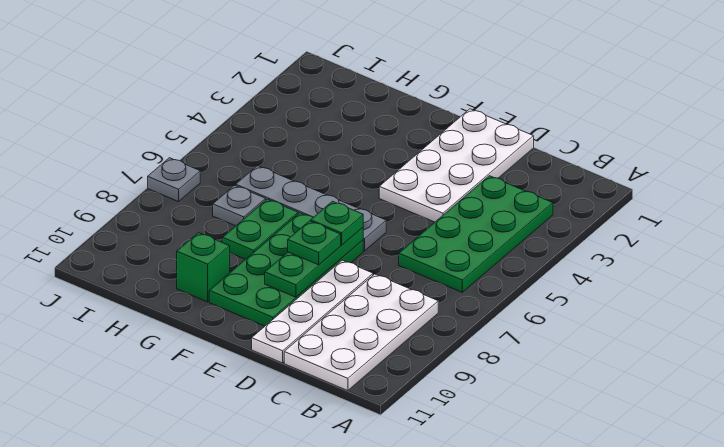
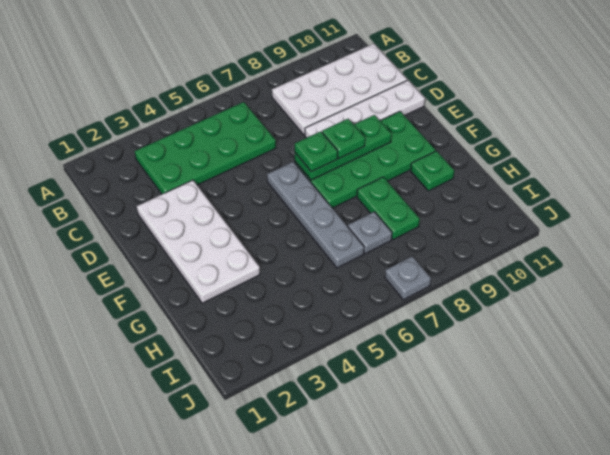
white 2x4 plate [379,109,534,222] -> white 2x4 plate turned to [137,180,260,303]
green 1x2 plate [222,199,298,259] -> green 1x2 plate turned to [357,177,420,240]
green 1x1 brick [177,233,230,302] -> green 1x1 plate [411,151,454,191]

